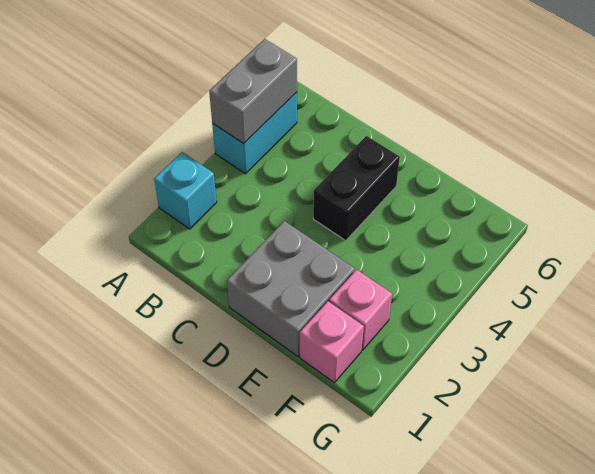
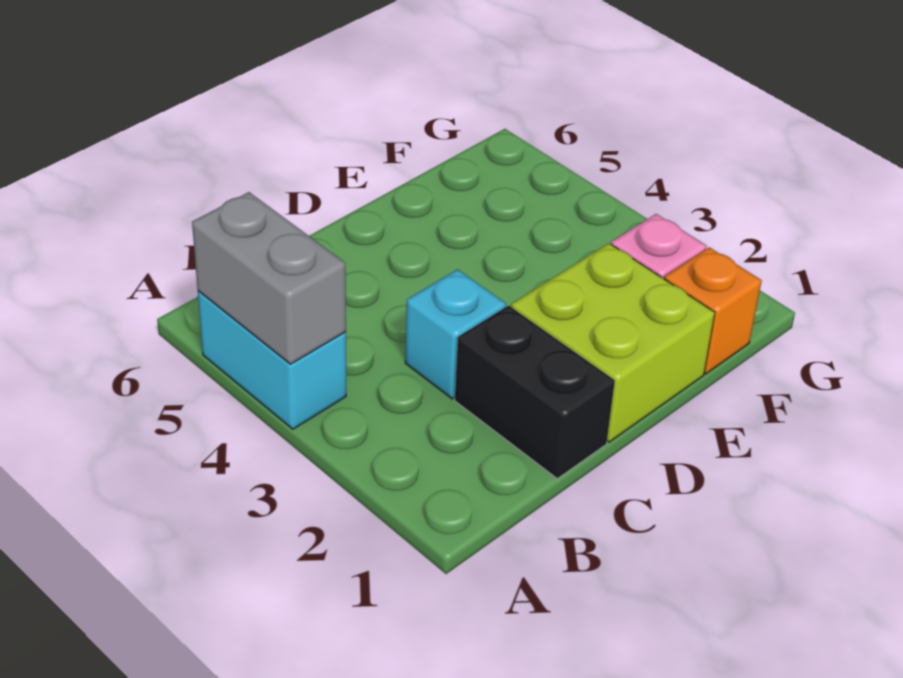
cyan 1x1 brick [154,152,217,229] -> cyan 1x1 brick moved to [405,269,506,399]
grey 2x2 brick [227,221,355,356] -> lime 2x2 brick [511,243,715,442]
black 1x2 brick [313,136,400,241] -> black 1x2 brick moved to [455,305,615,479]
pink 1x1 brick [300,301,364,383] -> orange 1x1 brick [664,247,762,374]

